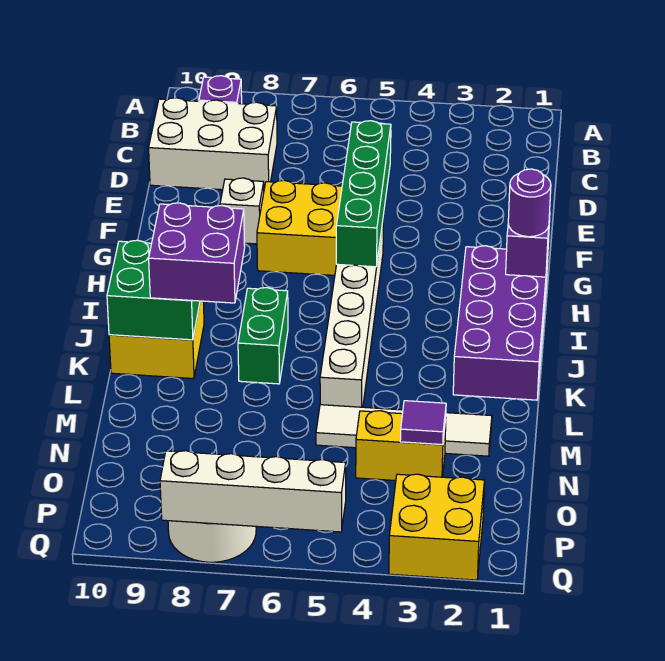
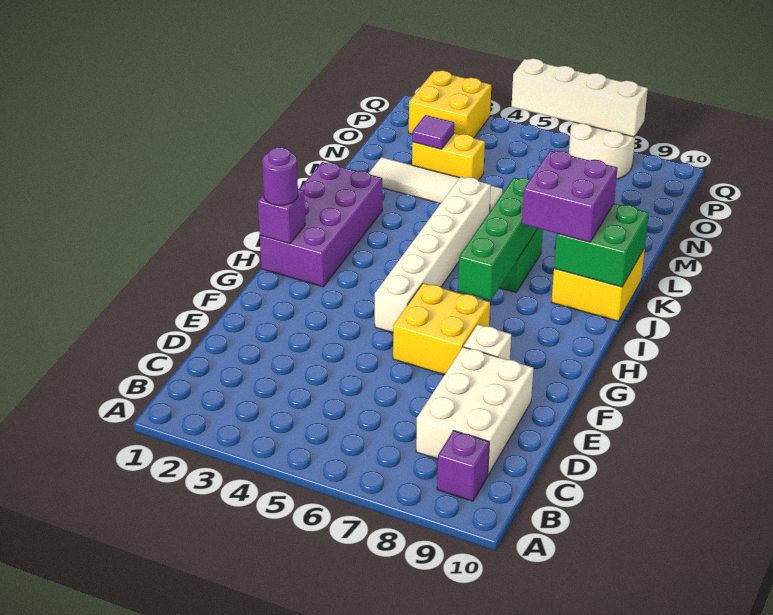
white 2x3 brick [149,98,277,190] -> white 2x3 brick turned to [416,347,533,475]
green 1x4 brick [336,121,391,267] -> green 1x4 brick moved to [458,178,538,300]

